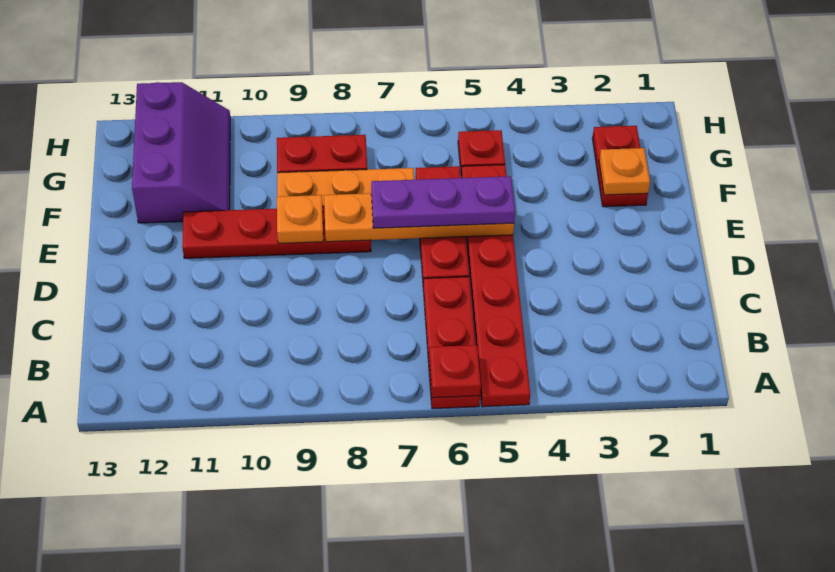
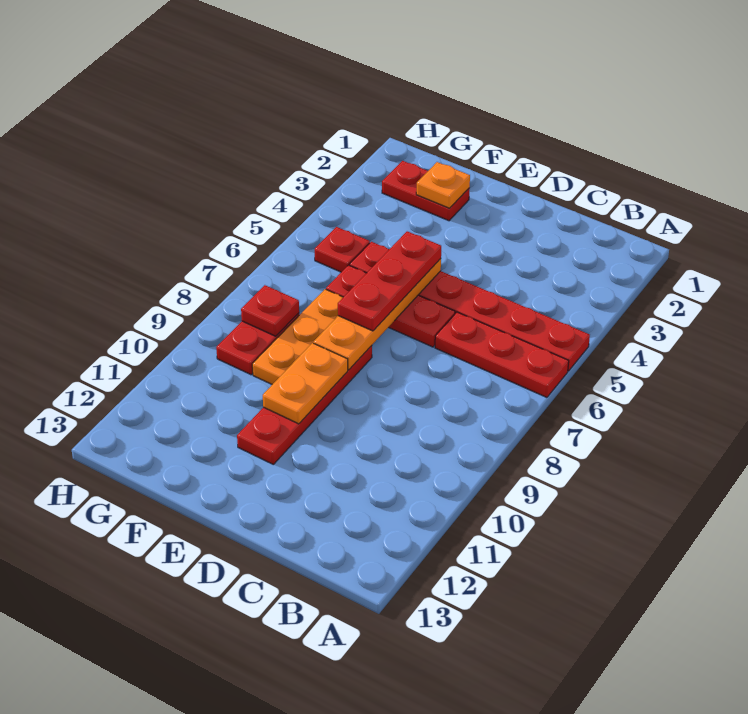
red 1x1 plate [429,345,481,398] -> red 1x1 plate moved to [241,285,299,336]
purple 1x3 plate [371,176,515,228] -> red 1x3 plate [338,231,441,331]
orange 1x1 plate [277,195,323,243] -> orange 1x2 plate [263,343,348,424]
purple 2x3 slope [132,82,230,223] -> none

